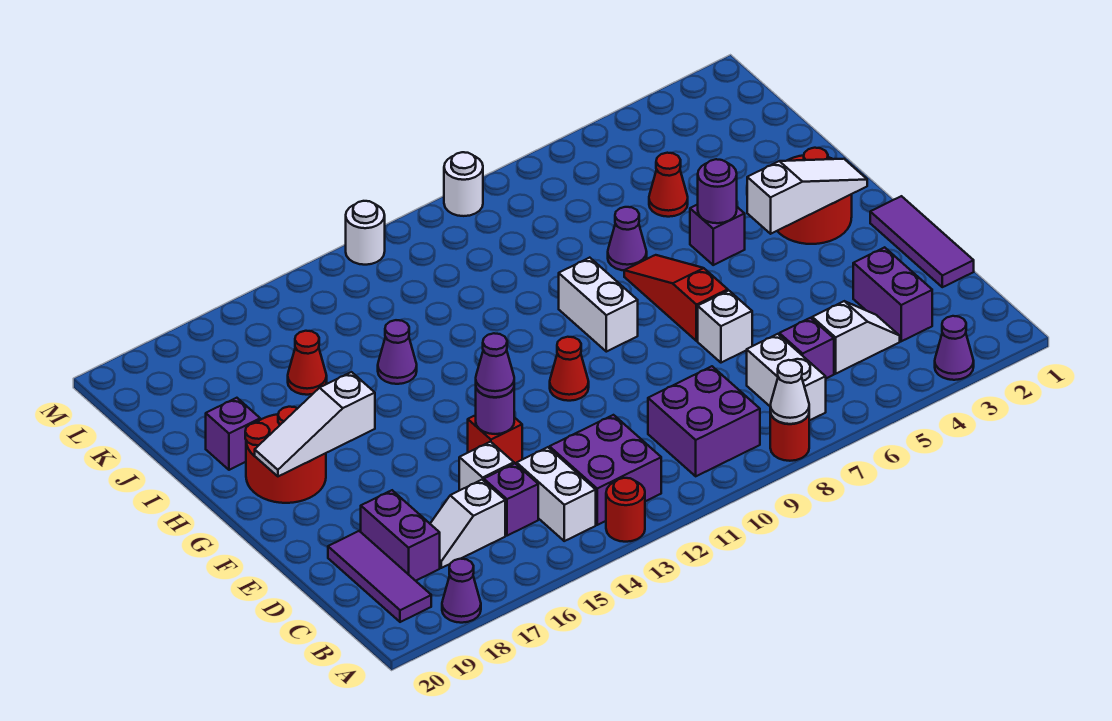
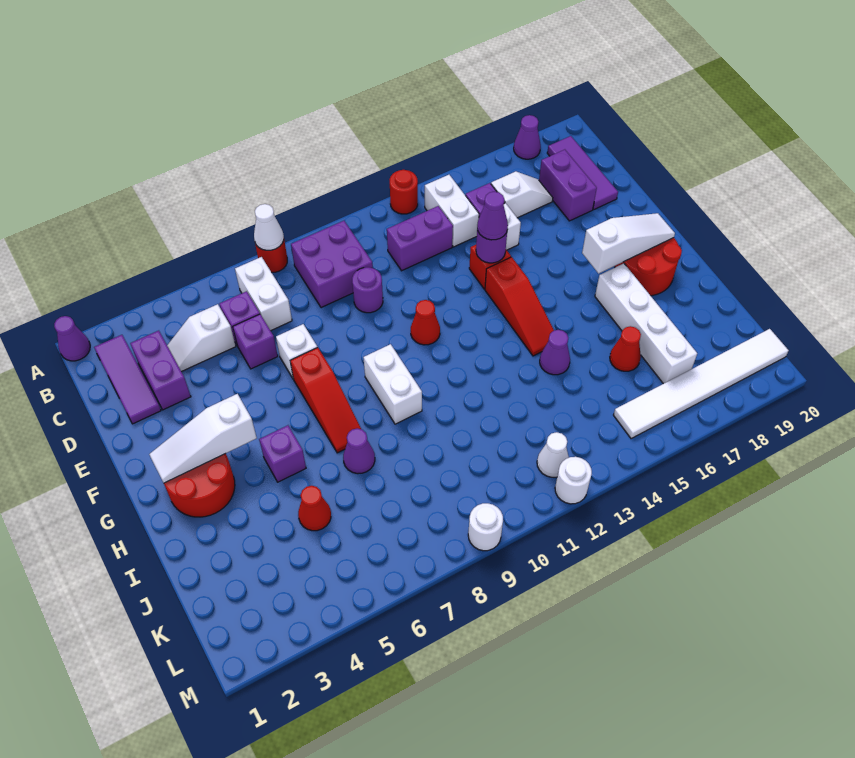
purple 1x1 cone [935,316,974,380] -> purple 1x1 cone moved to [54,316,90,361]
purple 2x2 brick [549,415,661,525] -> purple 1x2 brick [387,206,453,271]
purple 1x3 tile [870,196,974,287] -> purple 1x3 tile moved to [94,335,161,424]
none -> red 1x3 slope [485,257,554,356]
purple 1x1 round brick [698,159,737,223] -> purple 1x1 round brick moved to [352,267,383,313]
none -> white 1x4 brick [595,263,697,384]
purple 1x1 brick [206,398,260,470] -> purple 1x1 brick moved to [233,314,278,369]
none -> white 1x1 cone [537,432,569,477]
none -> white 1x6 tile [614,329,789,439]

